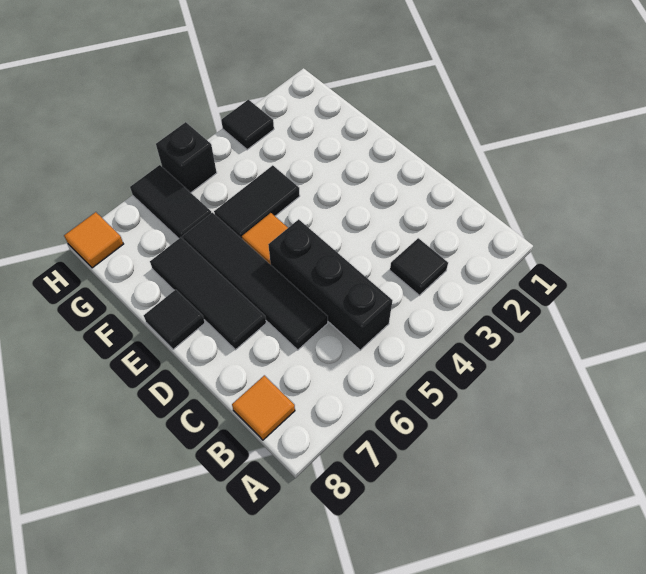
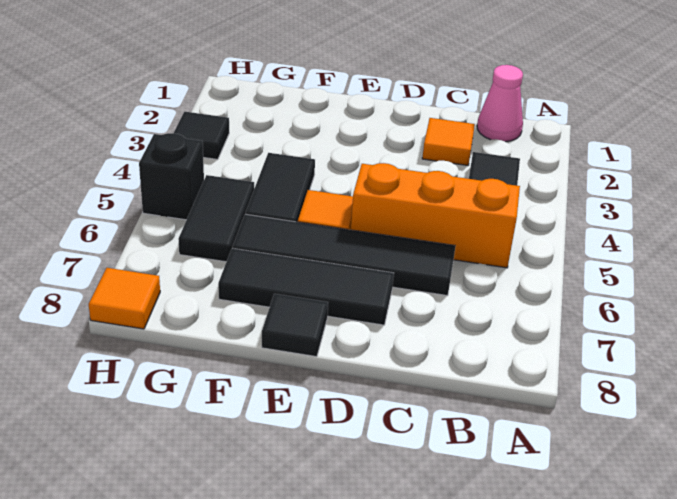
none -> pink 1x1 cone [477,65,523,142]
black 1x3 brick [268,219,392,350] -> orange 1x3 brick [351,163,520,268]
orange 1x1 tile [232,375,295,440] -> orange 1x1 tile moved to [422,118,475,165]
black 1x2 tile [130,165,211,239] -> black 1x2 tile turned to [178,175,254,262]

